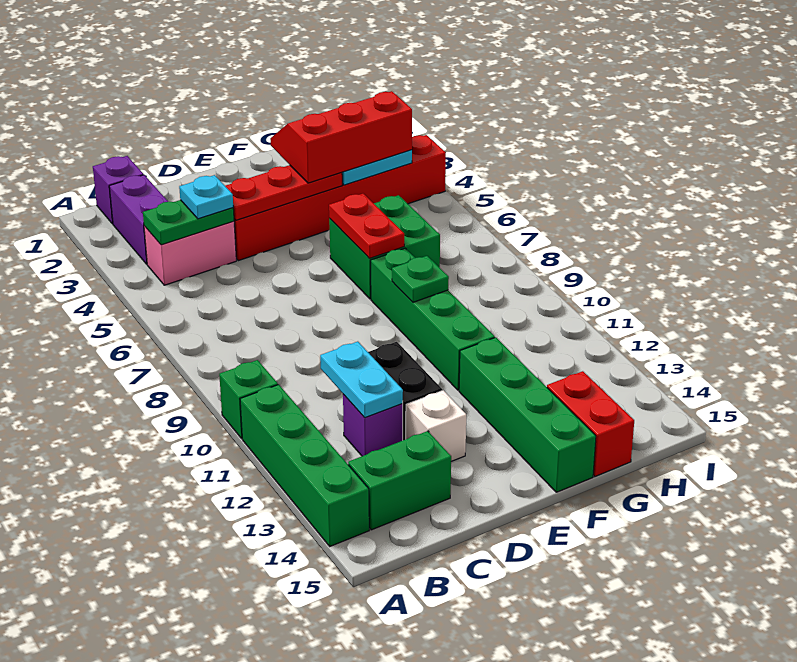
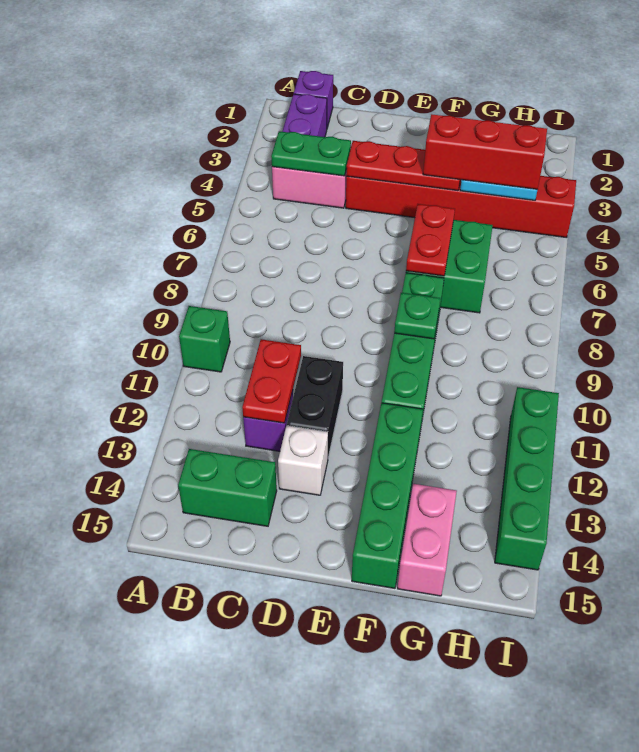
green 1x4 brick [240,385,369,546] -> green 1x4 brick moved to [495,387,559,570]
cyan 1x1 plate [179,175,233,219] -> none
cyan 1x2 plate [320,342,403,418] -> red 1x2 plate [242,339,301,423]
red 1x2 brick [547,371,634,476] -> pink 1x2 brick [397,484,457,596]

